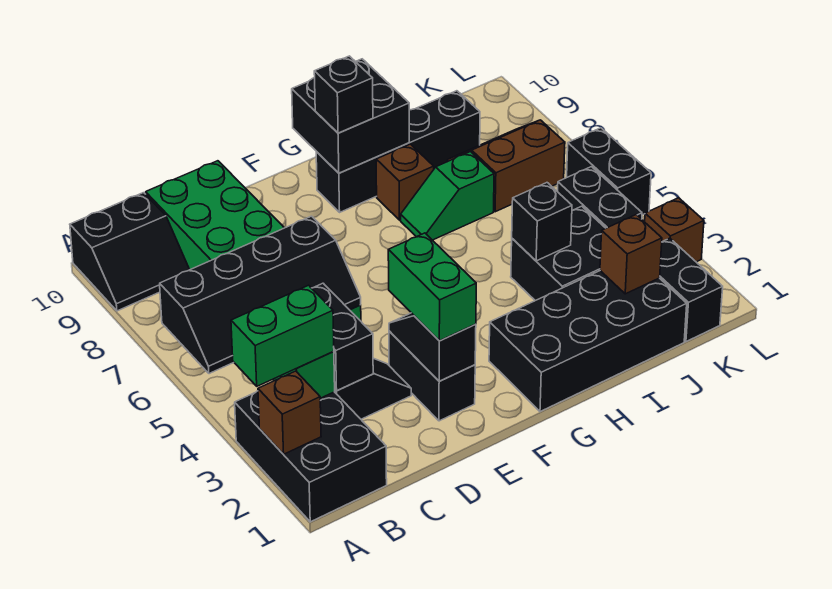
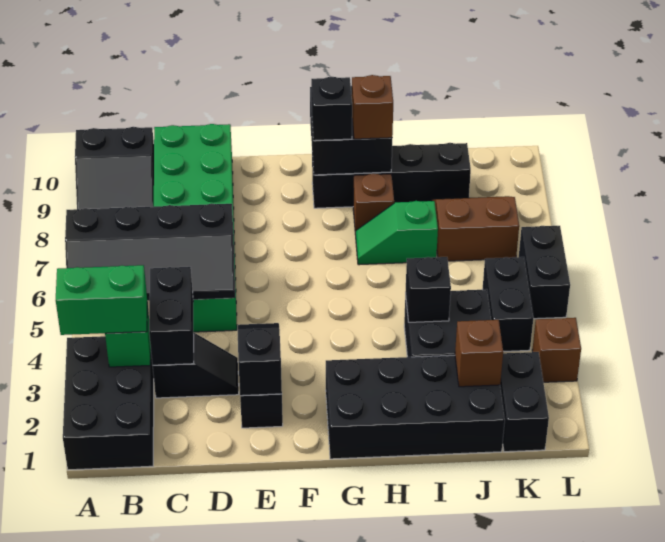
brown 1x1 brick [258,371,321,454] -> brown 1x1 brick moved to [352,75,393,139]
green 1x2 brick [388,233,476,341] -> none

